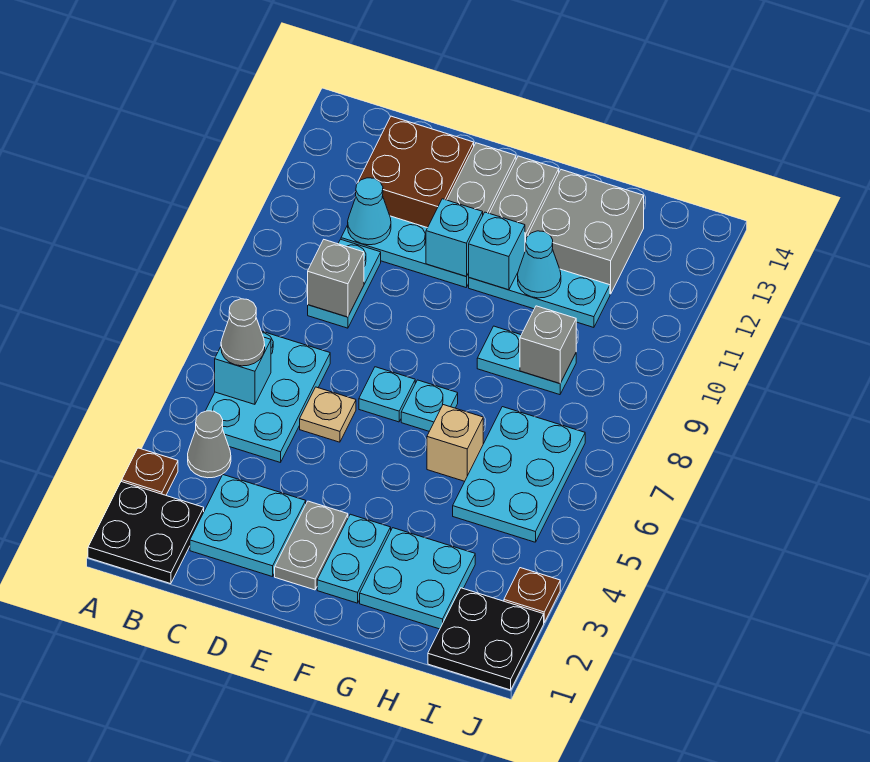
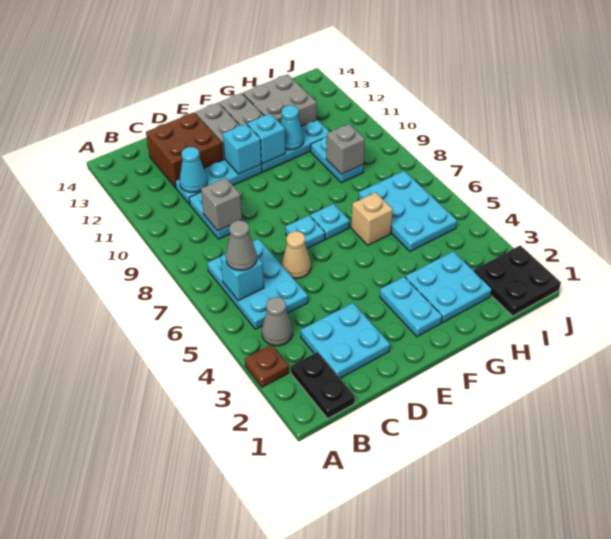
black 2x2 plate [88,481,204,584] -> black 1x2 plate [291,352,355,419]
tan 1x1 plate [300,387,356,442] -> tan 1x1 cone [282,231,311,279]
grey 1x2 plate [275,501,348,590] -> none
cyan 1x2 plate [477,326,576,395] -> cyan 1x2 plate turned to [311,137,364,183]
brown 1x1 plate [504,568,560,622] -> none

